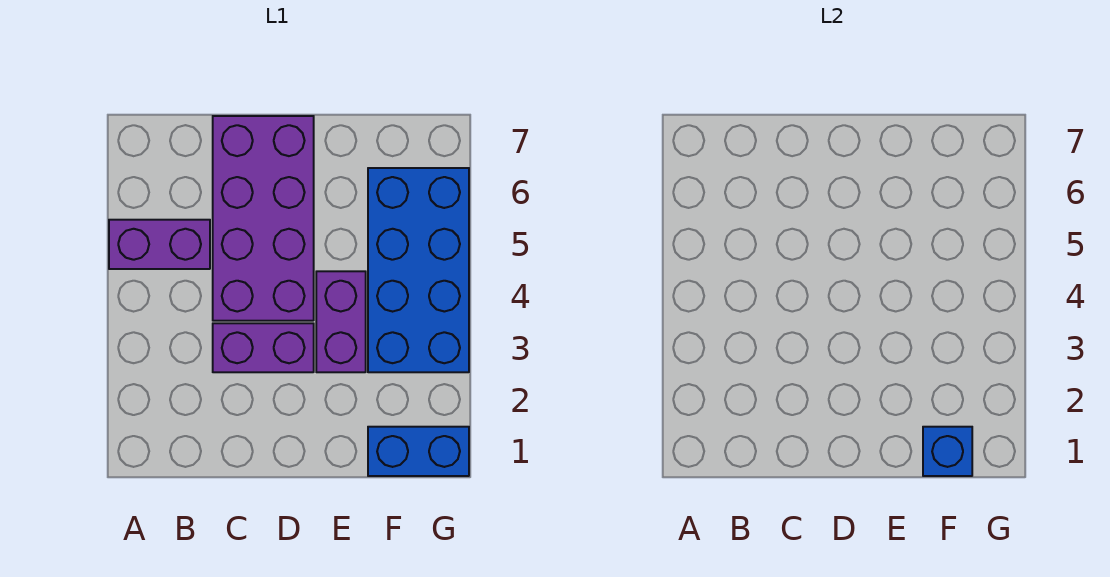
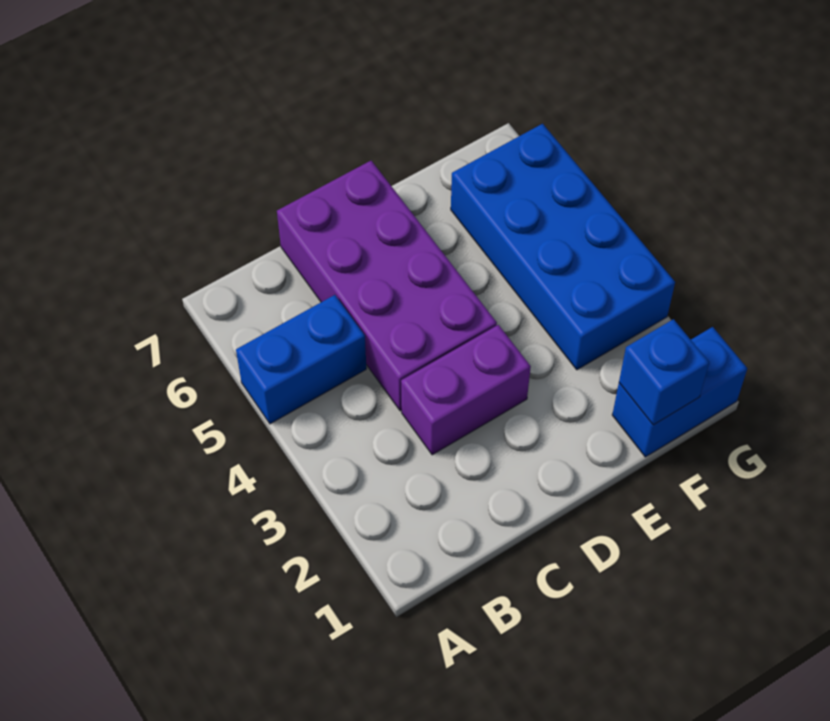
purple 1x2 brick [109,220,210,269] -> blue 1x2 brick [236,295,366,424]
purple 1x2 brick [316,271,366,372] -> none

